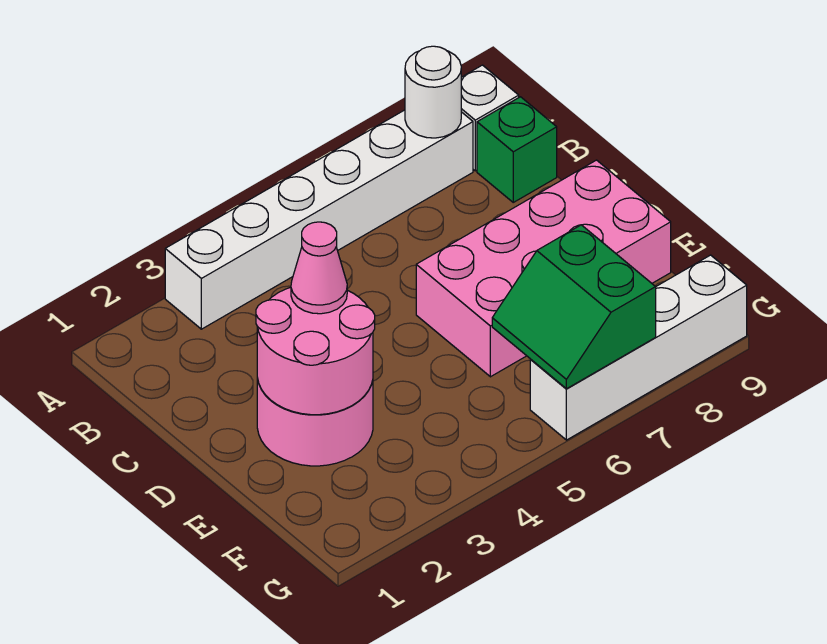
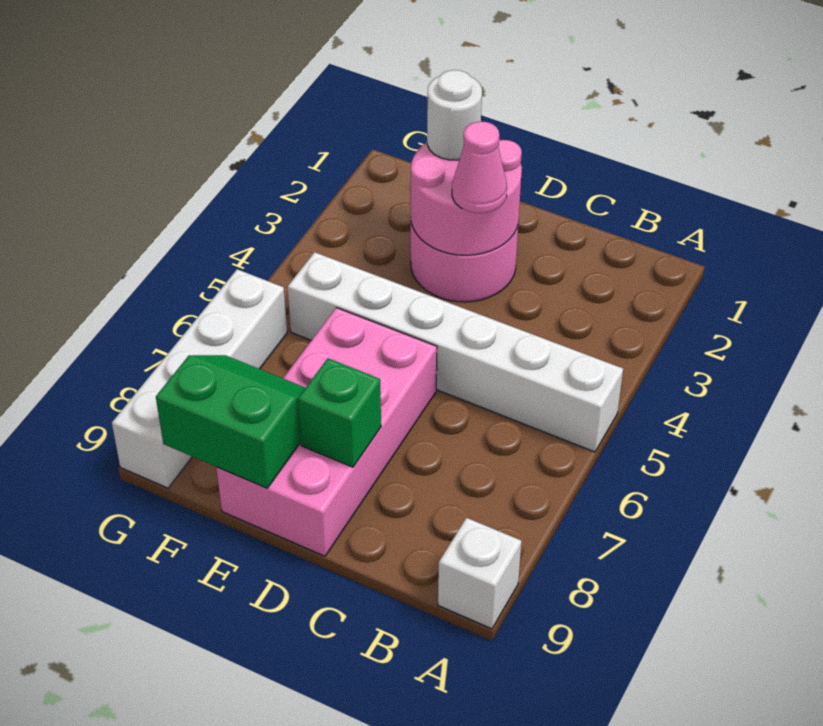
white 1x6 brick [165,110,473,329] -> white 1x6 brick turned to [288,252,623,452]
white 1x1 round brick [405,46,461,138] -> white 1x1 round brick moved to [427,70,482,160]
green 1x1 brick [477,97,557,202] -> green 1x1 brick moved to [298,358,381,467]
green 2x2 slope [492,225,656,389] -> green 2x2 slope moved to [156,355,305,488]

